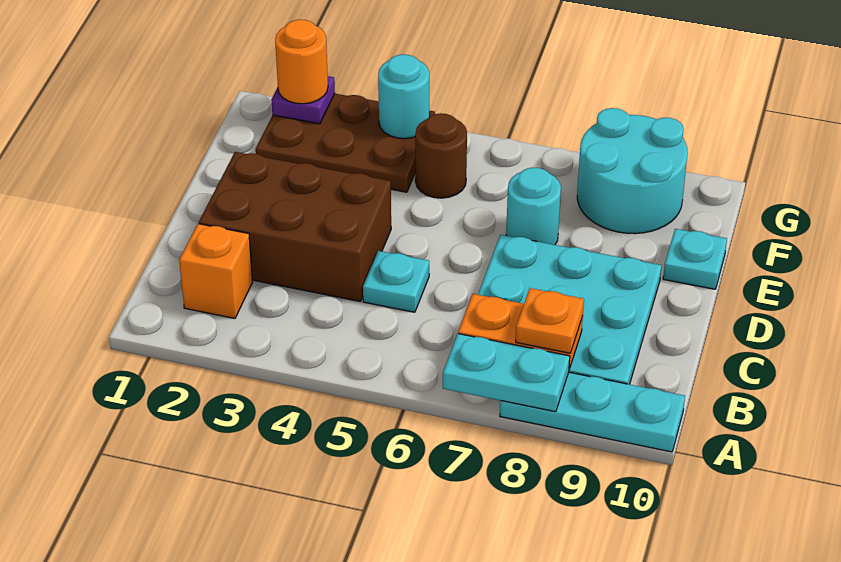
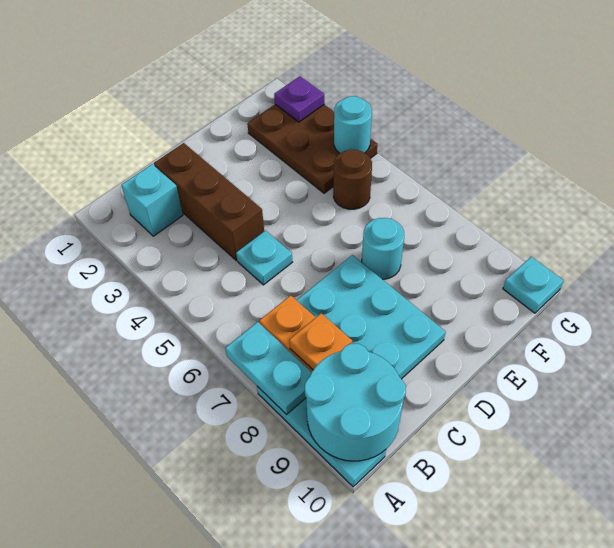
orange 1x1 brick [179,224,253,318] -> cyan 1x1 brick [121,164,183,236]
brown 2x3 brick [199,152,391,301] -> brown 1x3 brick [154,143,264,260]
cyan 1x1 plate [663,229,727,289] -> cyan 1x1 plate moved to [503,257,564,313]
cyan 2x2 round brick [577,108,688,234] -> cyan 2x2 round brick moved to [305,344,406,461]
orange 1x1 round brick [275,20,328,104] -> none

